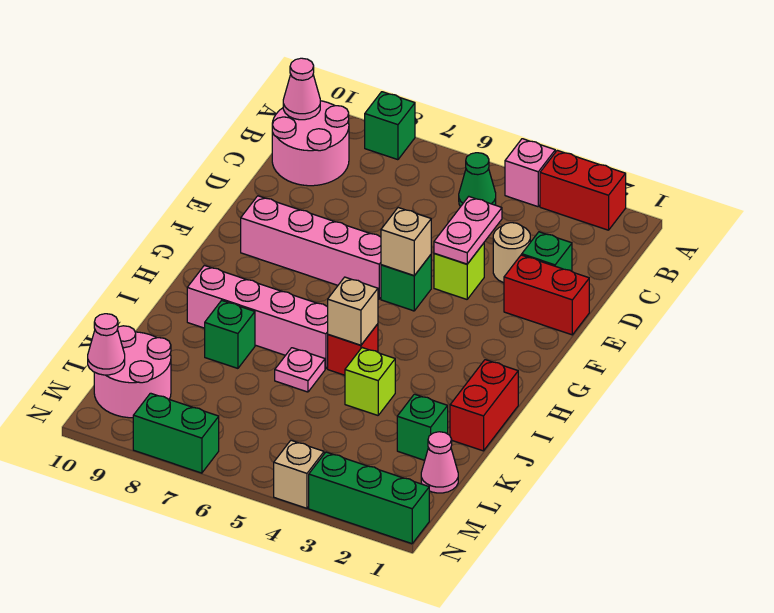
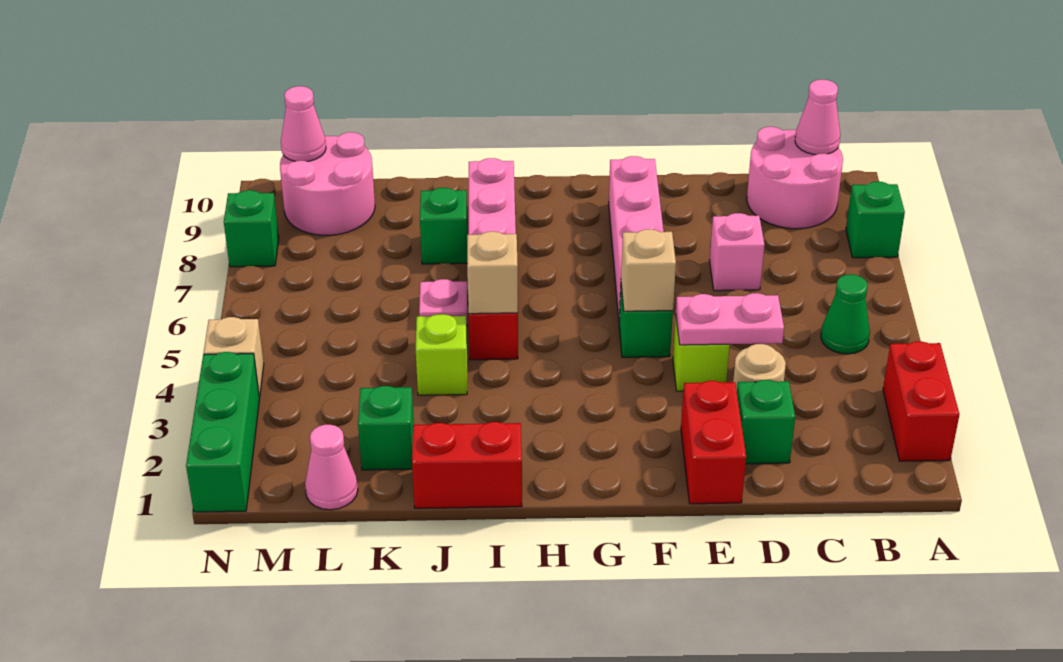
pink 1x1 brick [505,139,555,207] -> pink 1x1 brick moved to [710,213,764,291]
green 1x2 brick [133,393,219,473] -> green 1x1 brick [224,190,279,267]

